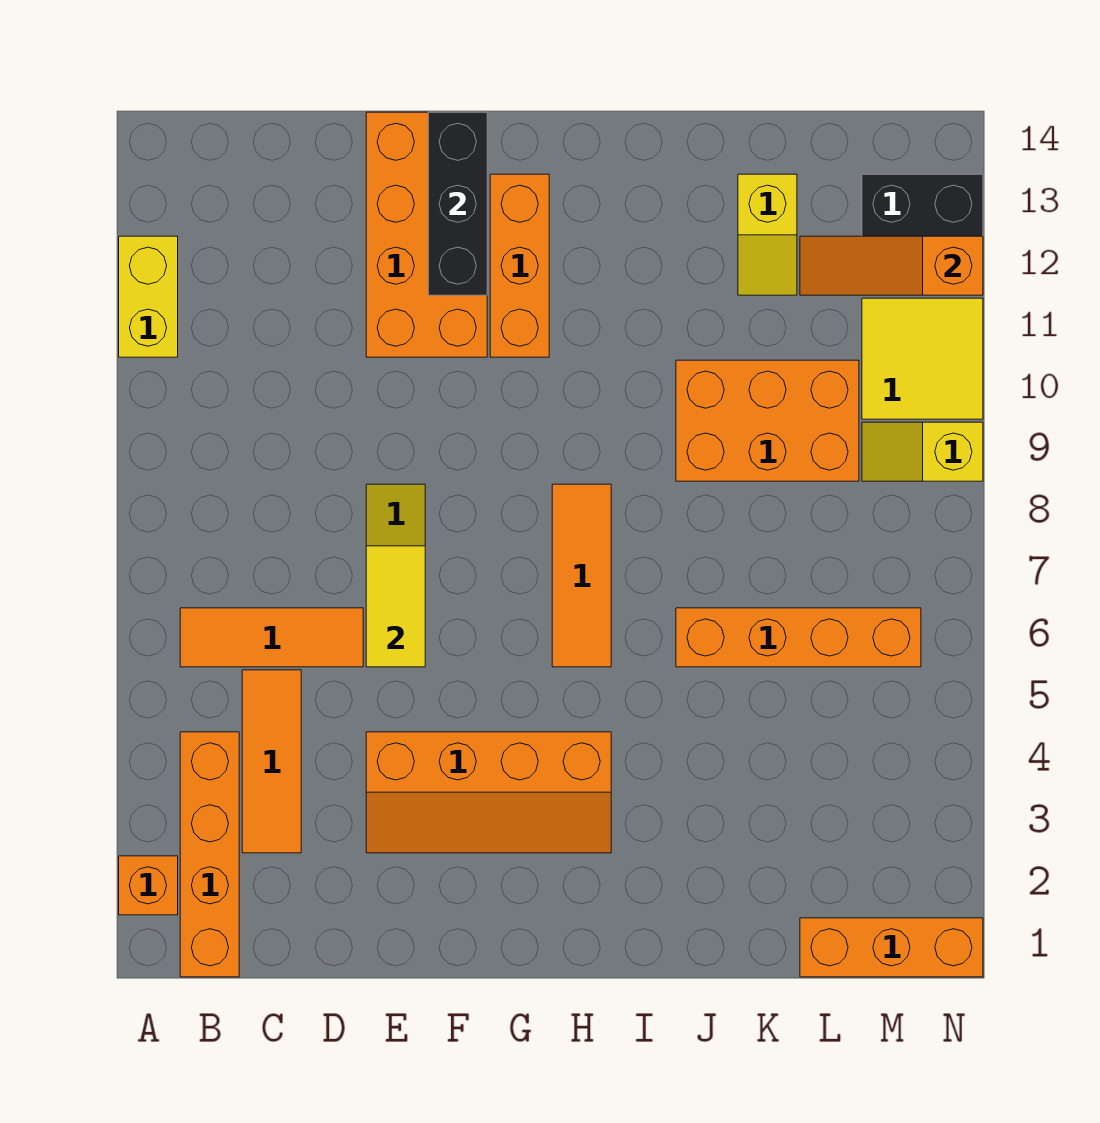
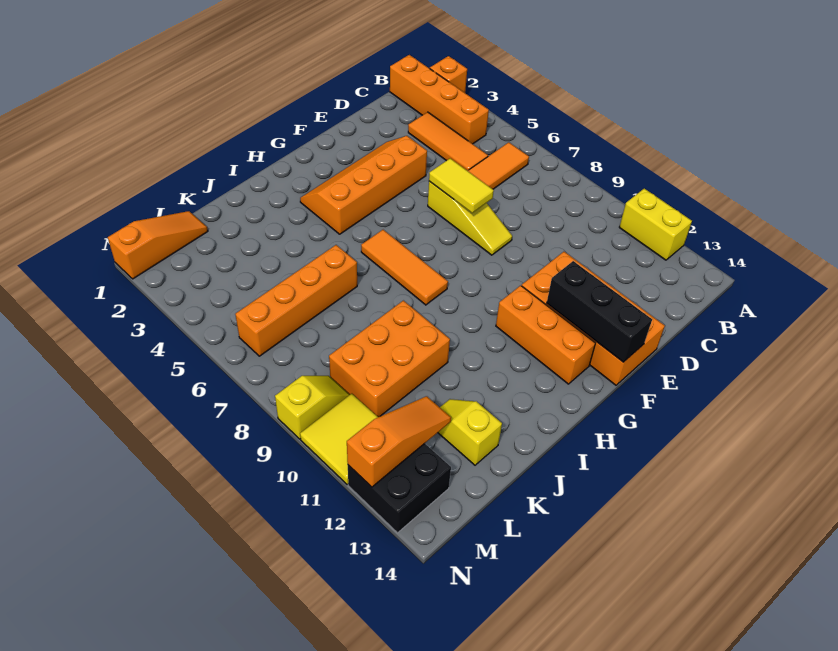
orange 1x3 brick [800,918,983,977] -> orange 1x3 slope [108,211,208,279]

